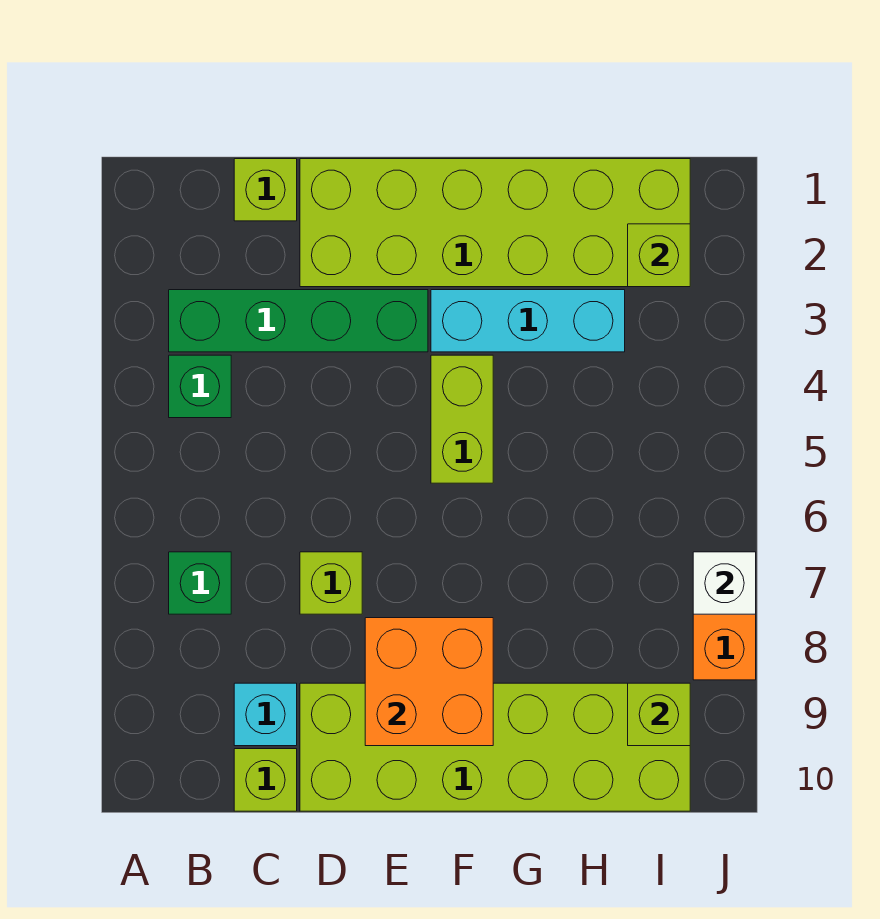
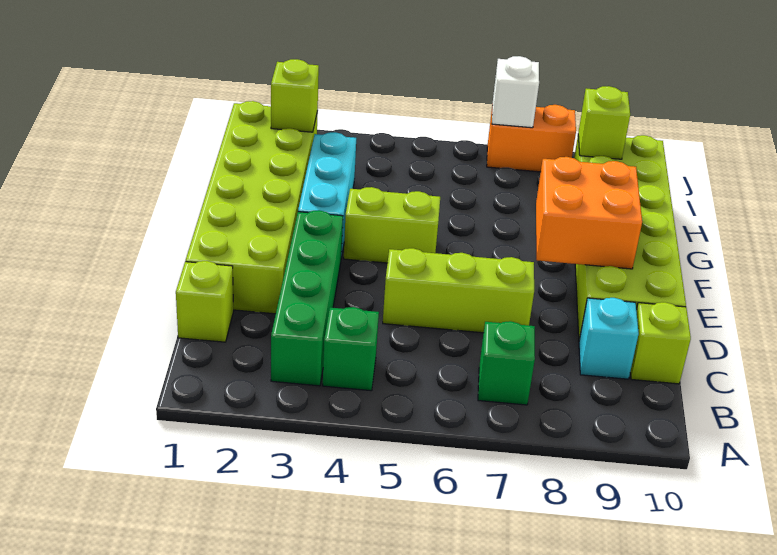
lime 1x1 brick [300,552,362,614] -> lime 1x3 brick [383,248,534,333]

